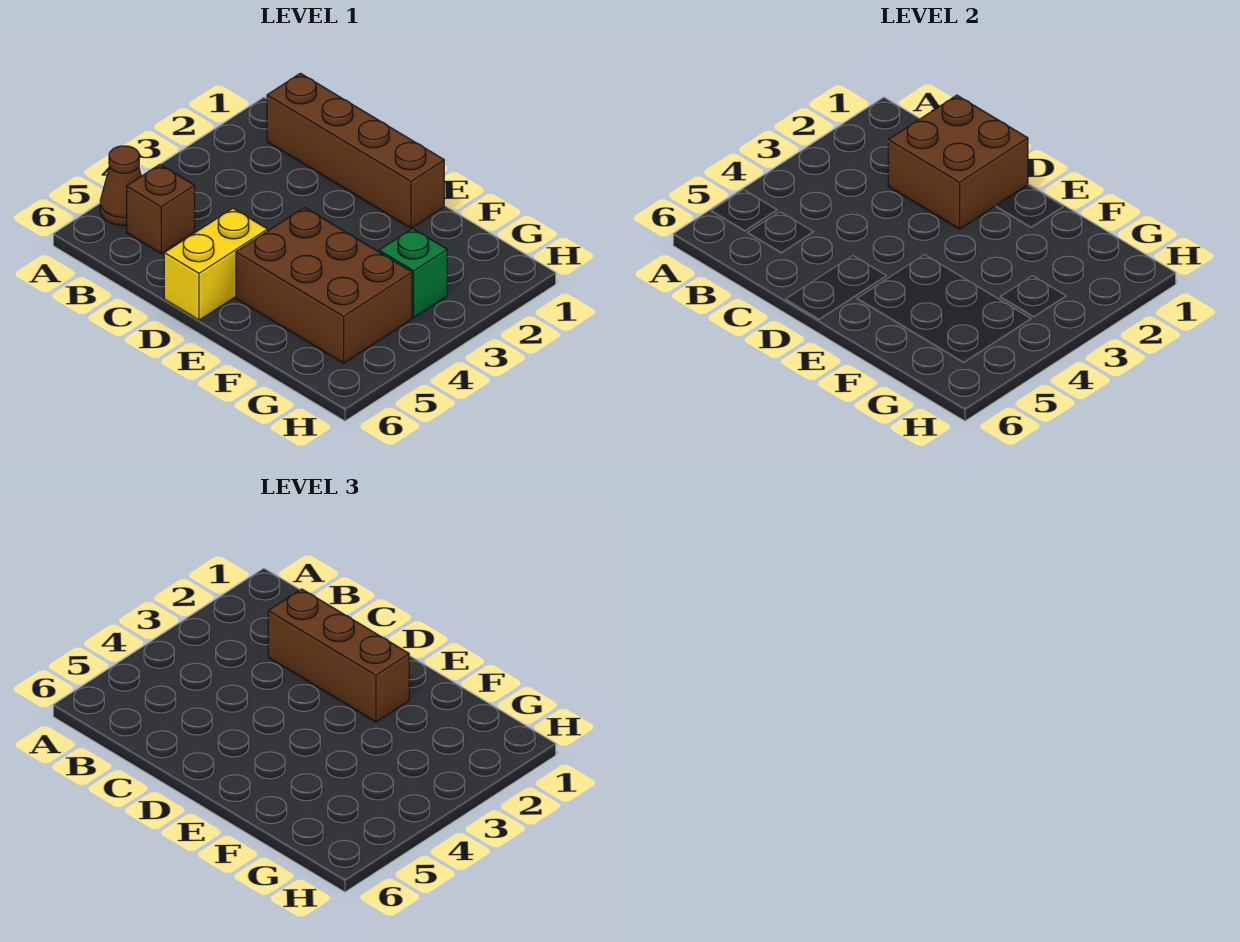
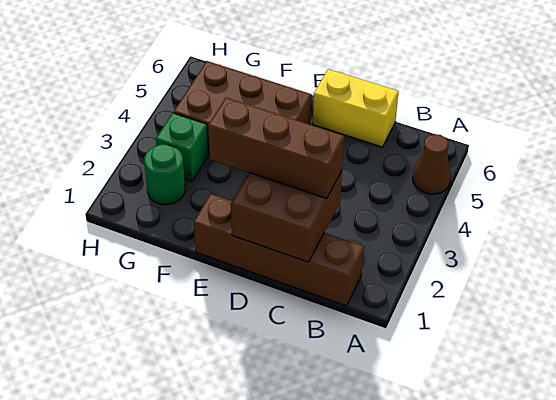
brown 1x1 brick [127,164,195,253] -> none
yellow 1x2 brick [164,208,268,320] -> yellow 1x2 brick turned to [313,69,399,147]
none -> green 1x1 round brick [144,144,185,205]

